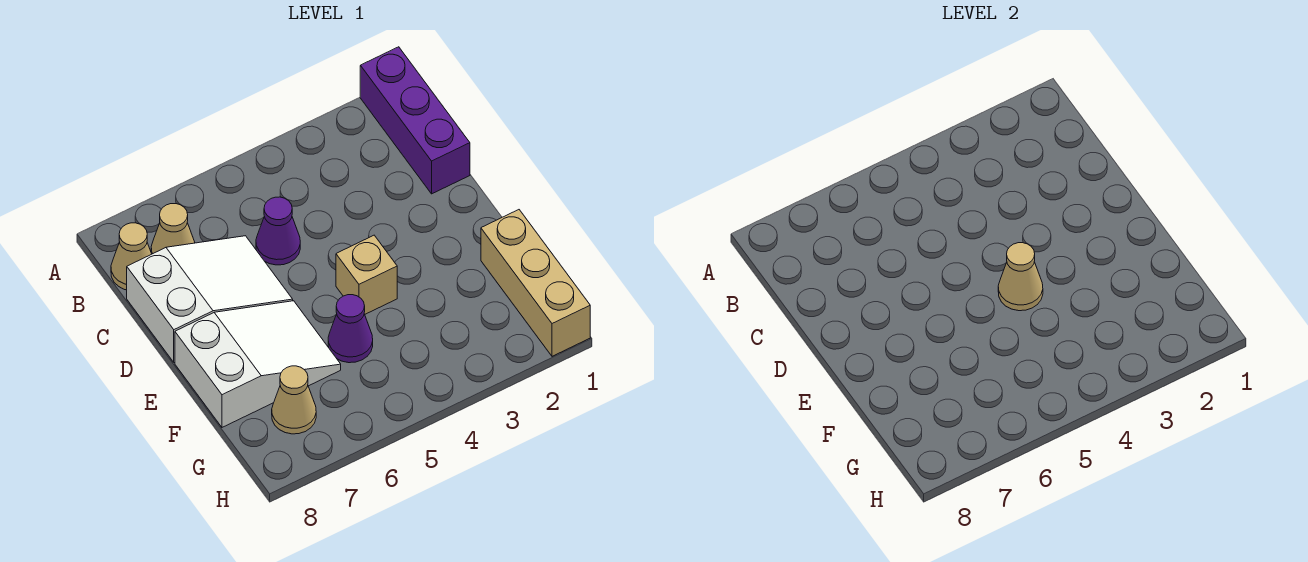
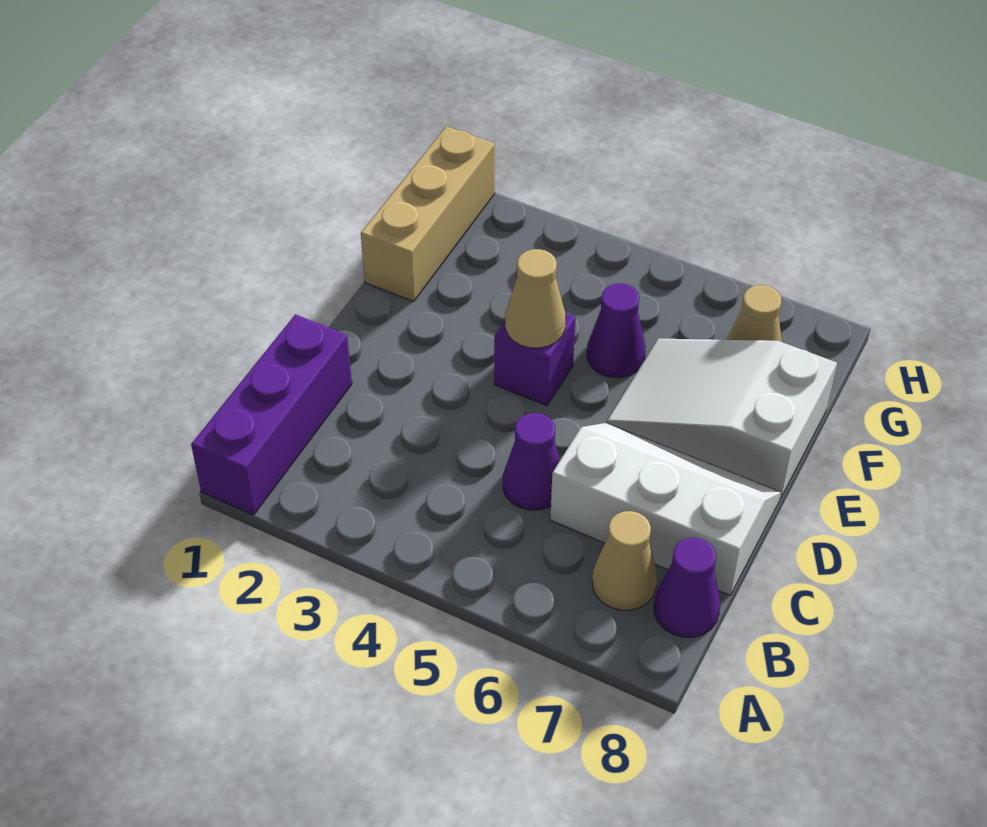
tan 1x1 cone [111,223,151,290] -> purple 1x1 cone [654,538,720,637]
white 2x3 slope [127,236,293,362] -> white 2x3 slope turned to [550,423,781,595]
tan 1x1 brick [336,235,397,314] -> purple 1x1 brick [494,313,576,406]

